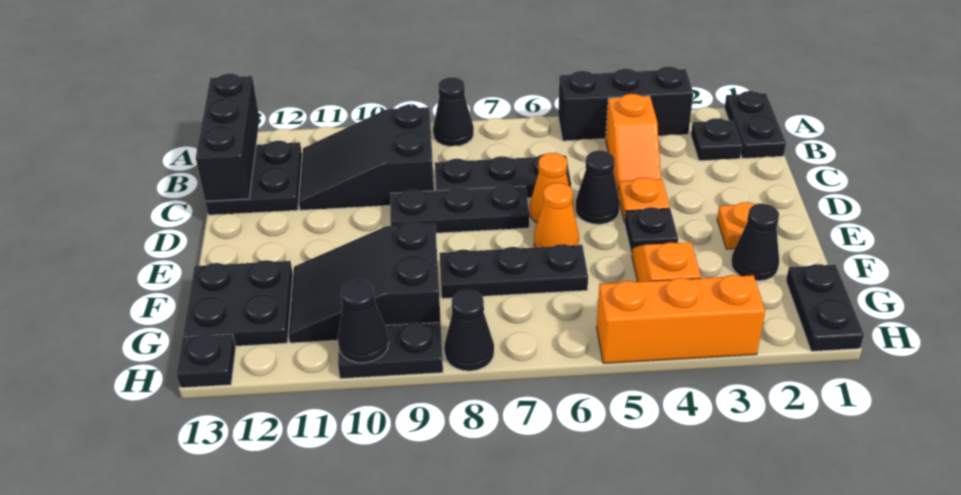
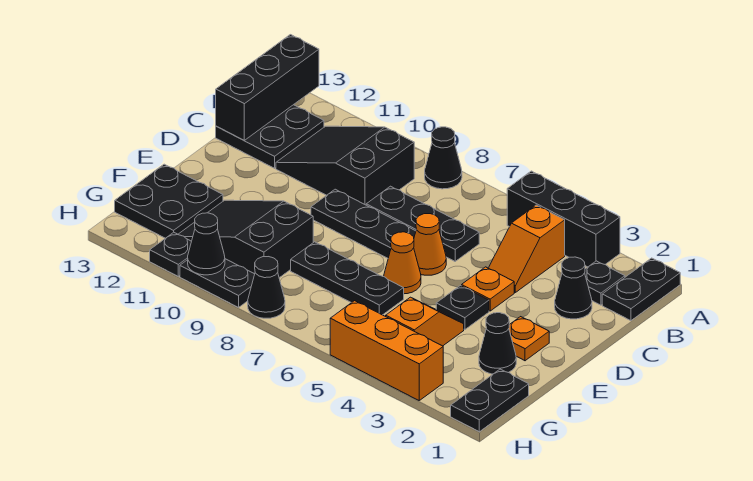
black 1x1 cone [575,151,619,224] -> black 1x1 cone moved to [555,257,592,319]
black 1x1 plate [177,334,236,388] -> black 1x1 plate moved to [150,232,191,276]

